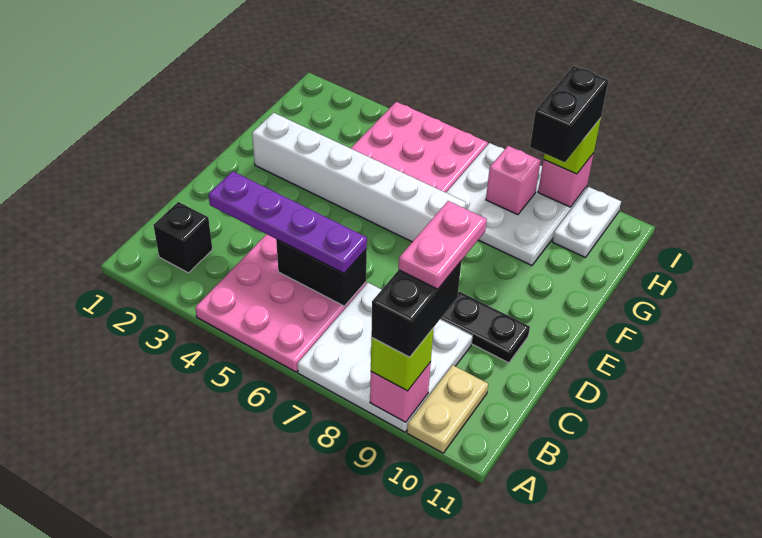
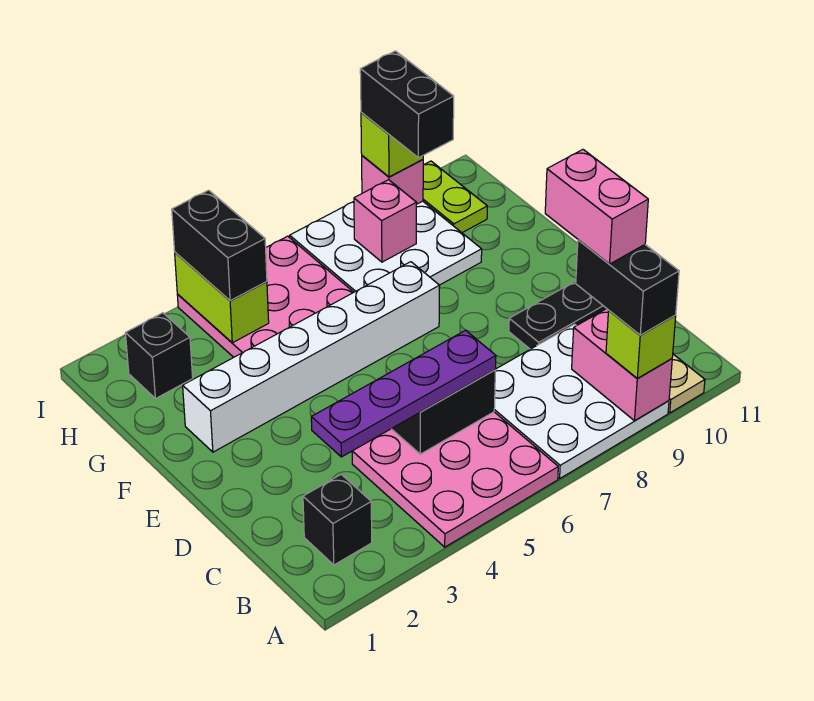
pink 1x1 brick [370,362,431,422] -> pink 1x2 brick [572,309,672,421]
pink 1x2 plate [399,201,487,289] -> pink 1x2 brick [545,150,648,264]
none -> black 1x1 brick [125,313,193,399]
none -> lime 1x2 brick [175,252,269,343]
none -> black 1x2 brick [172,190,267,301]
white 1x2 plate [552,187,621,258] -> lime 1x2 plate [423,161,487,233]

